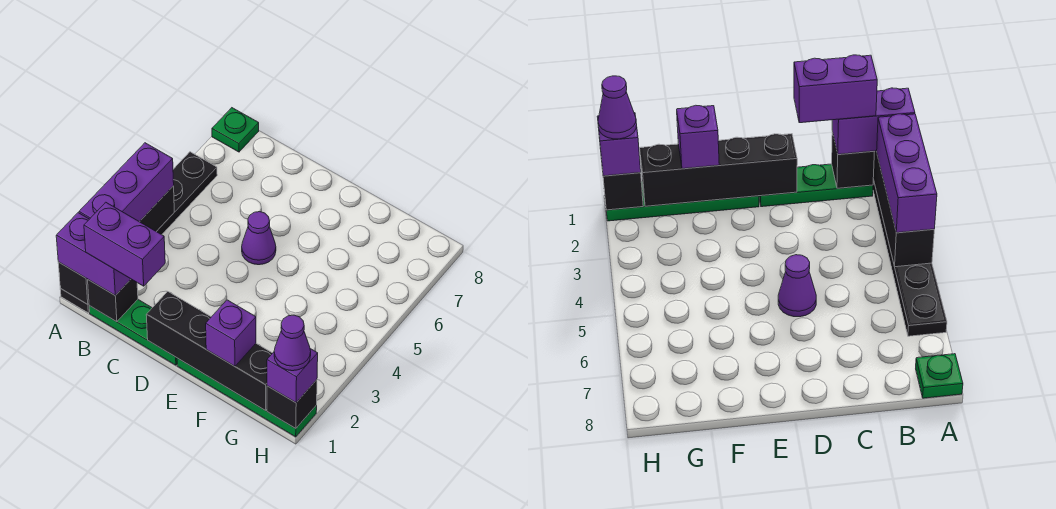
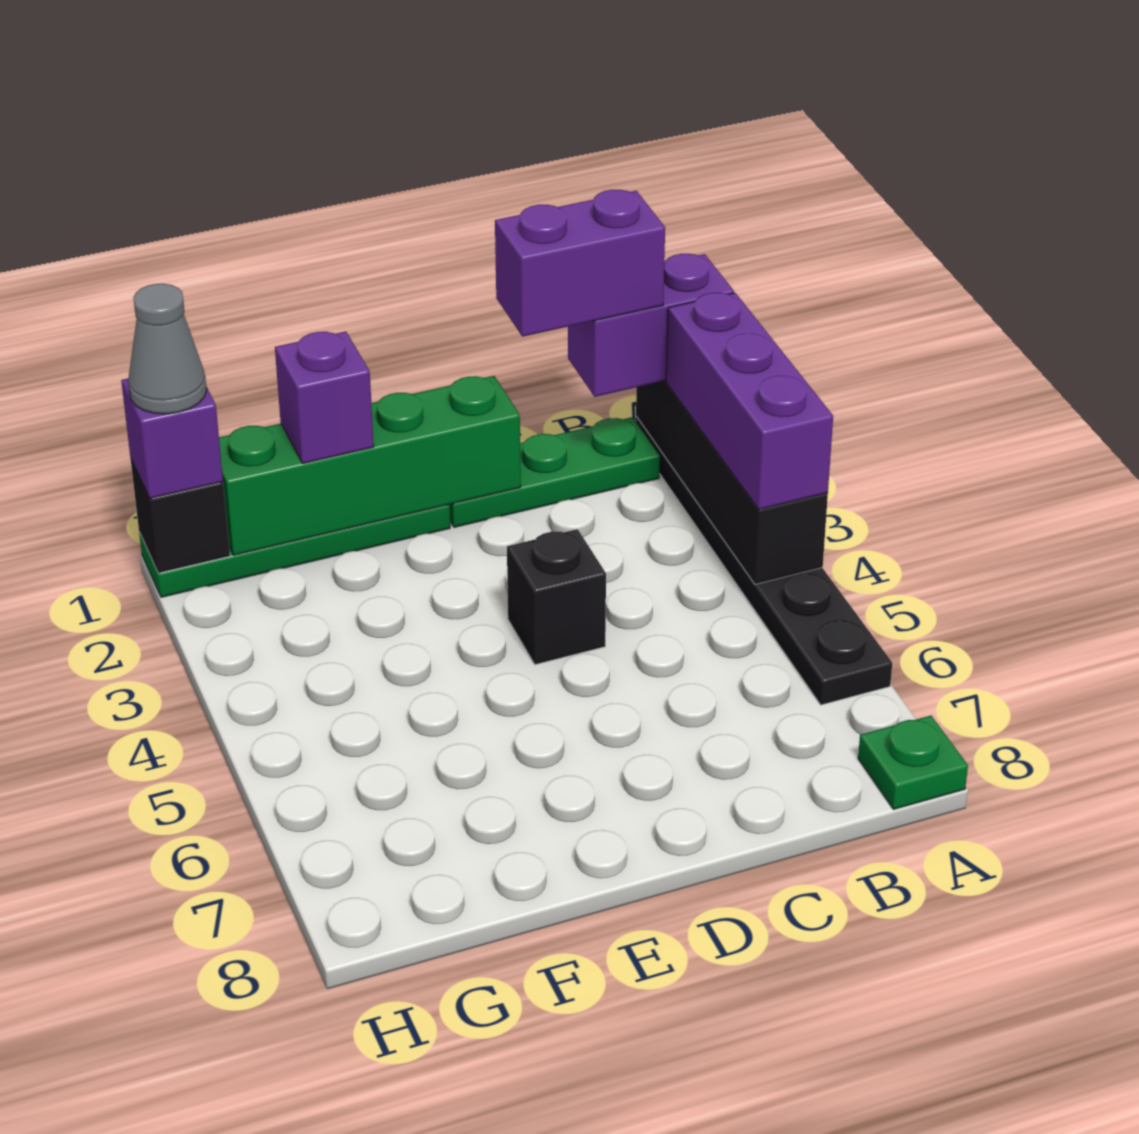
black 1x1 brick [88,279,138,322] -> black 1x1 brick moved to [507,529,606,665]
black 1x4 brick [146,291,272,410] -> green 1x4 brick [219,376,521,555]
purple 1x1 cone [242,212,276,265] -> none
purple 1x1 cone [274,315,311,371] -> grey 1x1 cone [128,284,207,414]

